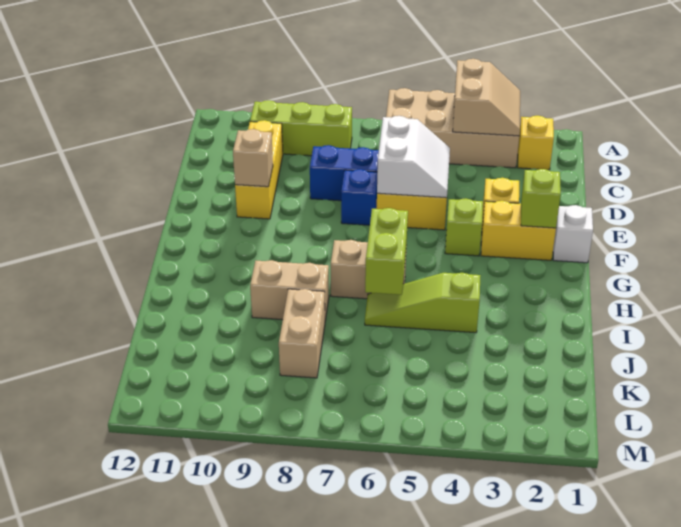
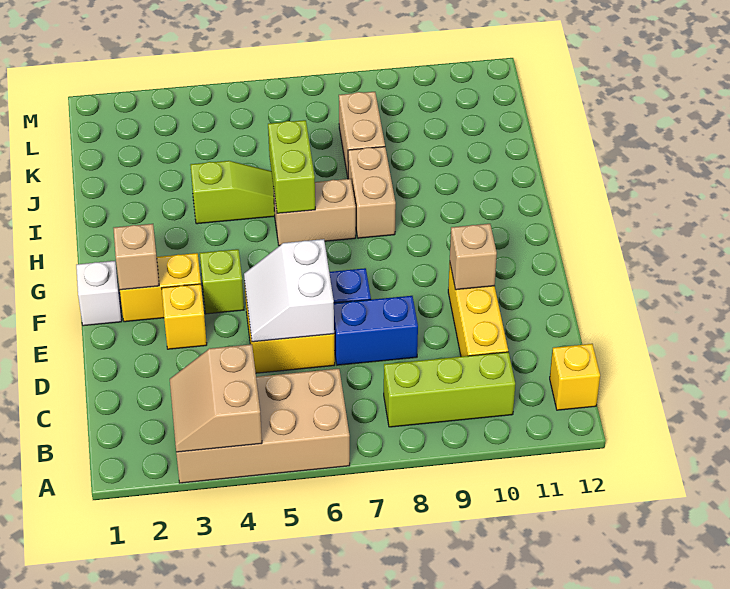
yellow 1x1 brick [518,116,554,170] -> yellow 1x1 brick moved to [550,344,600,410]
lime 1x1 brick [521,169,561,228] -> tan 1x1 brick [113,224,159,290]
tan 1x2 brick [250,260,329,320] -> tan 1x2 brick turned to [348,147,396,238]

